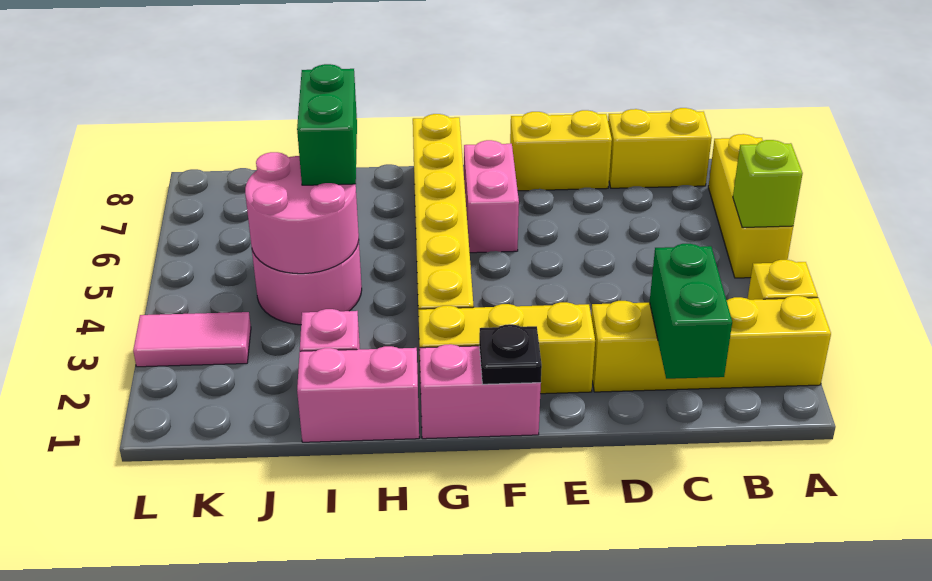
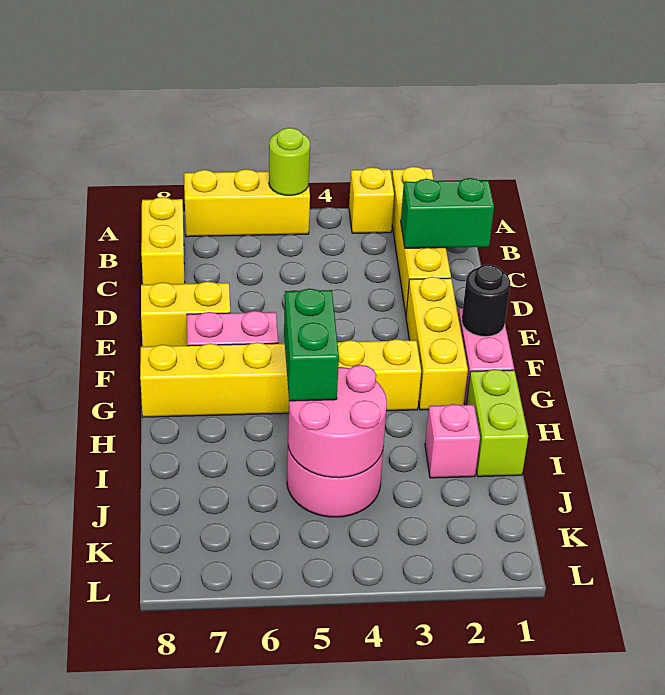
lime 1x1 brick [733,140,803,227] -> lime 1x1 round brick [269,128,310,196]
yellow 1x2 brick [510,110,612,191] -> yellow 1x2 brick turned to [141,281,230,347]
black 1x1 plate [479,324,542,384] -> black 1x1 round brick [462,265,510,337]
pink 1x2 brick [297,346,419,442] -> lime 1x2 brick [466,369,528,477]
green 1x2 brick [297,64,357,185] -> green 1x2 brick turned to [284,289,339,401]
pink 1x2 tile [133,312,251,367] -> none

